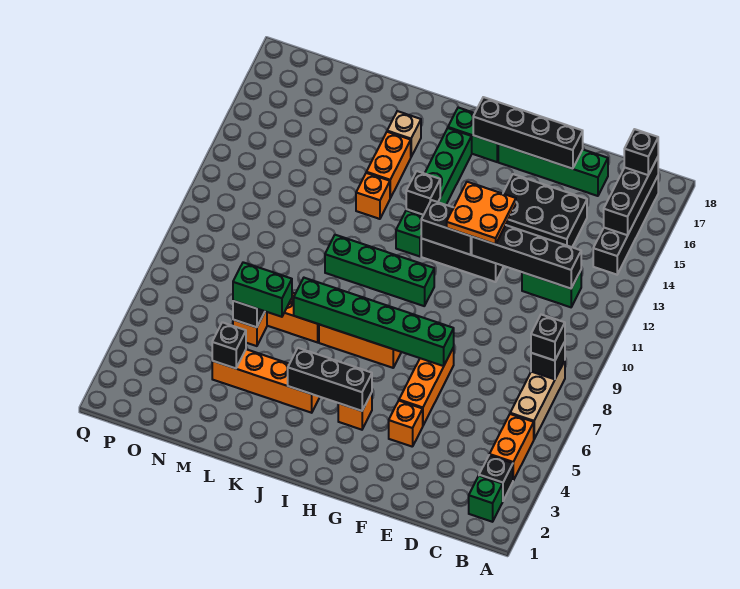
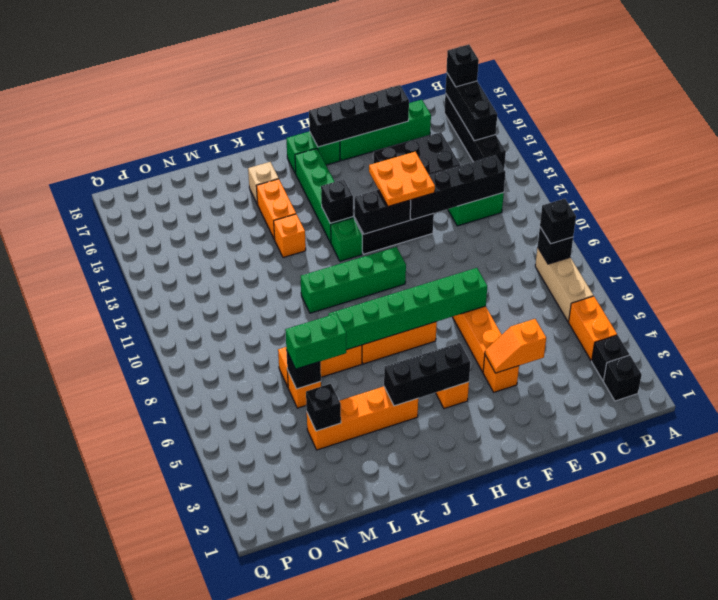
green 1x1 brick [469,476,503,522] -> black 1x1 brick [603,355,642,401]
none -> orange 1x2 slope [485,319,546,373]

